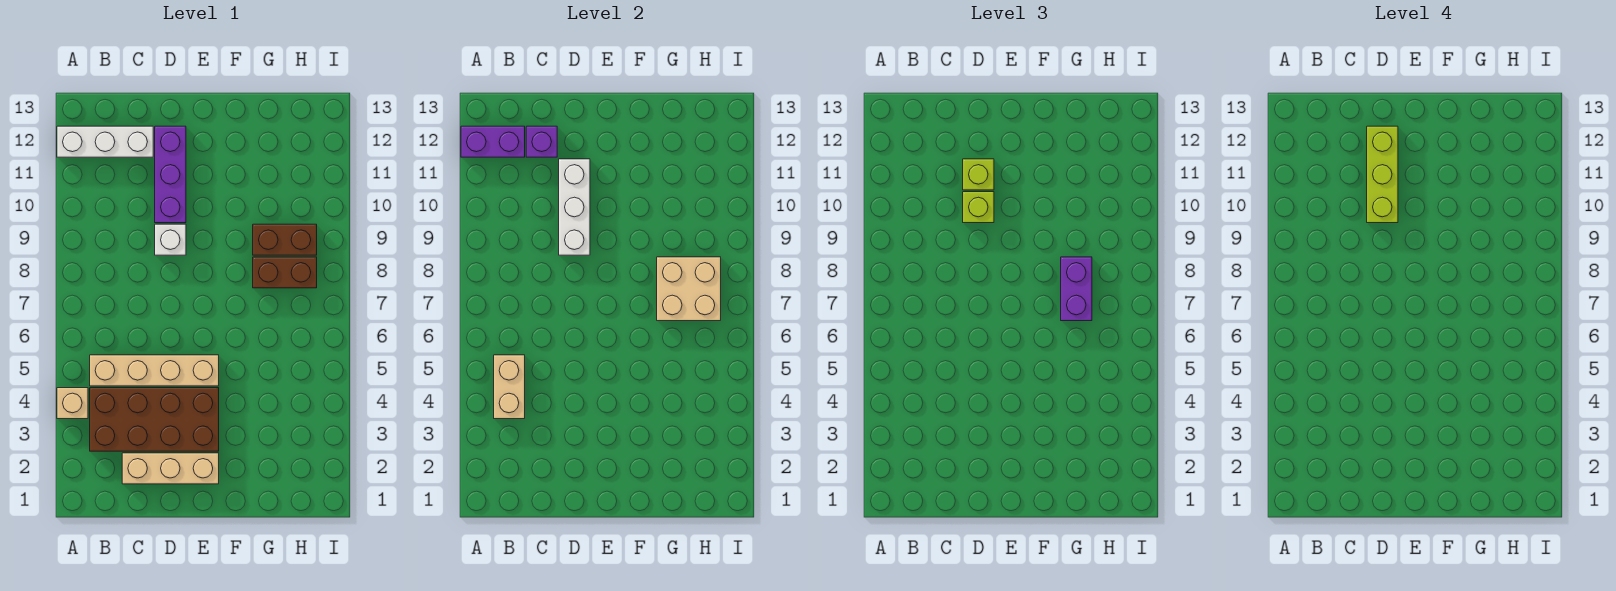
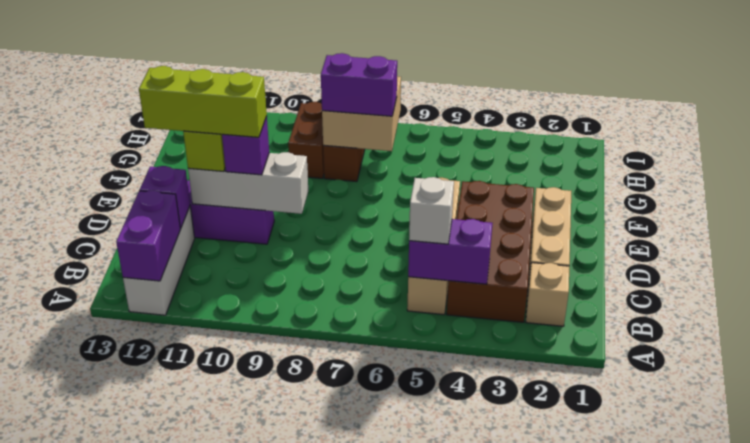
tan 1x1 brick [57,388,88,419] -> tan 1x1 brick moved to [526,263,569,326]
tan 1x2 brick [494,355,525,419] -> purple 1x2 brick [408,219,492,284]
white 1x1 brick [155,224,186,255] -> white 1x1 brick moved to [409,177,454,244]
lime 1x1 brick [963,192,994,223] -> purple 1x1 brick [222,116,269,175]

